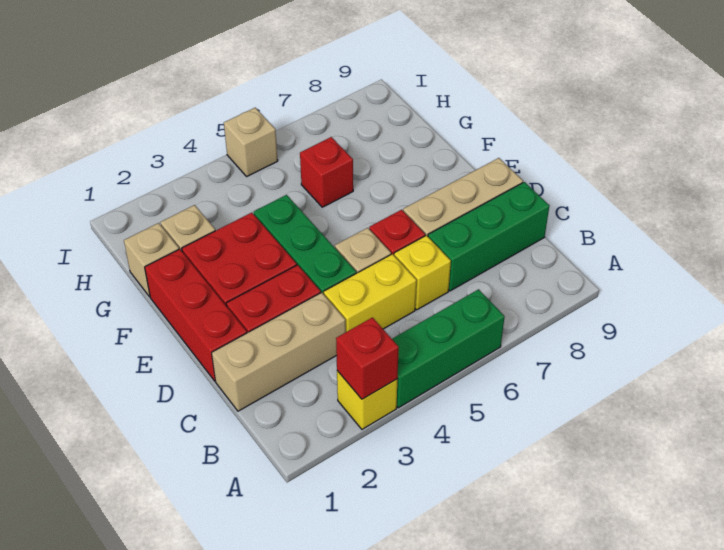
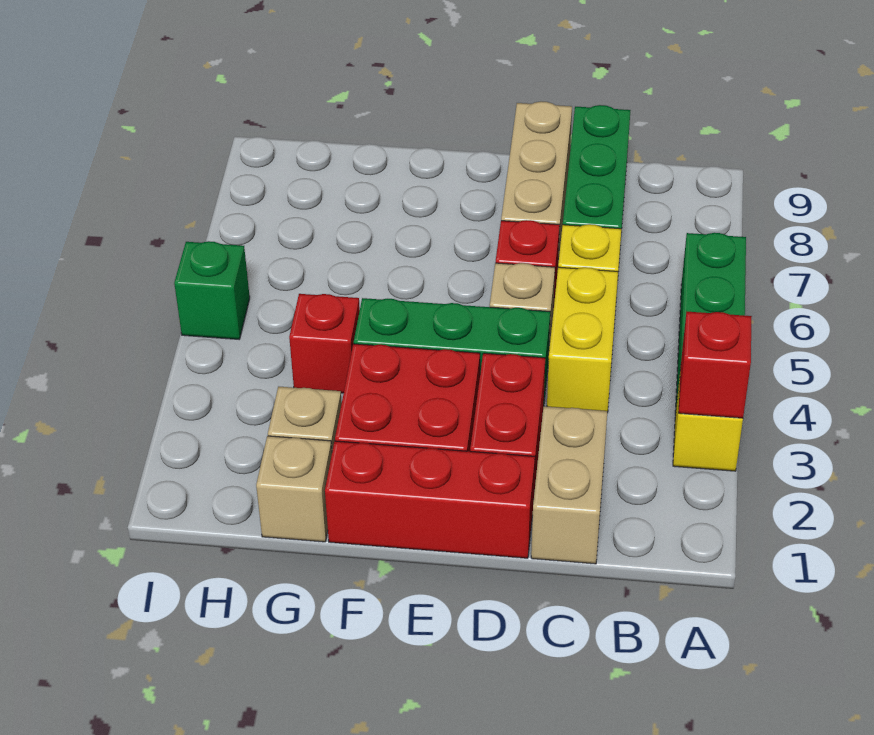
tan 1x3 brick [212,292,346,411] -> tan 1x2 brick [531,406,607,564]
red 1x1 brick [300,137,353,207] -> red 1x1 brick moved to [289,294,360,393]
tan 1x1 brick [224,108,278,176] -> green 1x1 brick [174,241,250,339]

